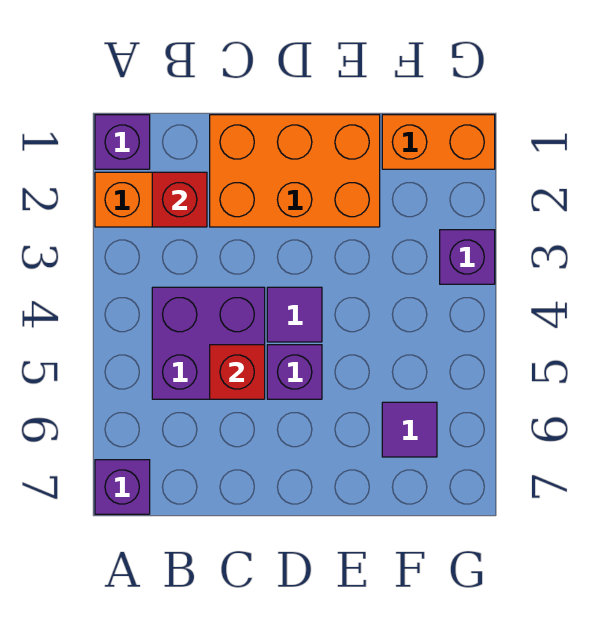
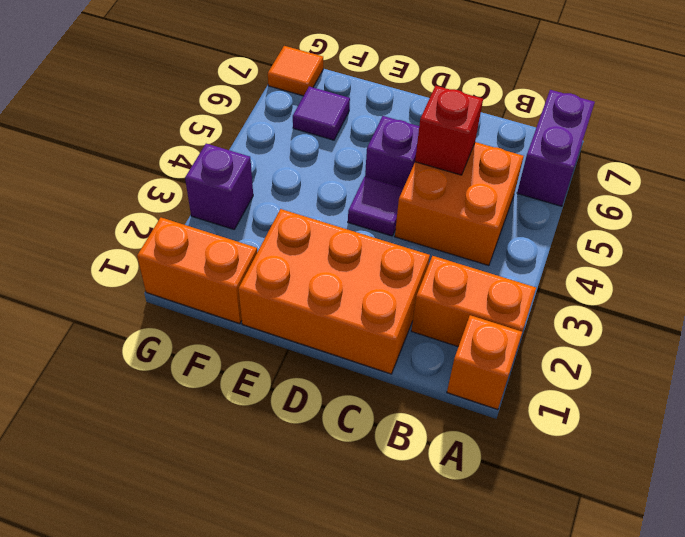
purple 1x1 brick [95,115,150,169] -> orange 1x1 brick [447,315,522,410]
purple 1x1 brick [95,460,150,514] -> purple 1x2 brick [517,90,595,206]
red 1x1 brick [152,172,207,227] -> none
purple 2x2 brick [152,287,265,399] -> orange 2x2 brick [395,142,524,266]
none -> orange 1x1 tile [268,46,323,96]

